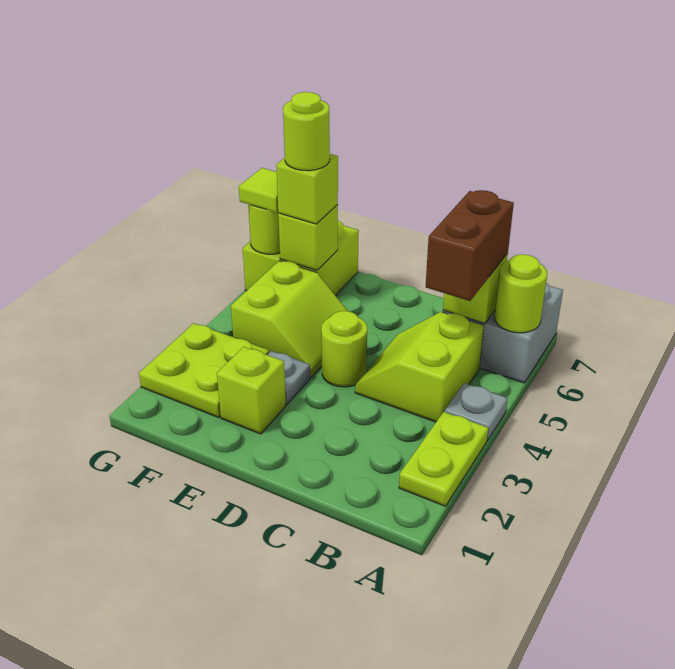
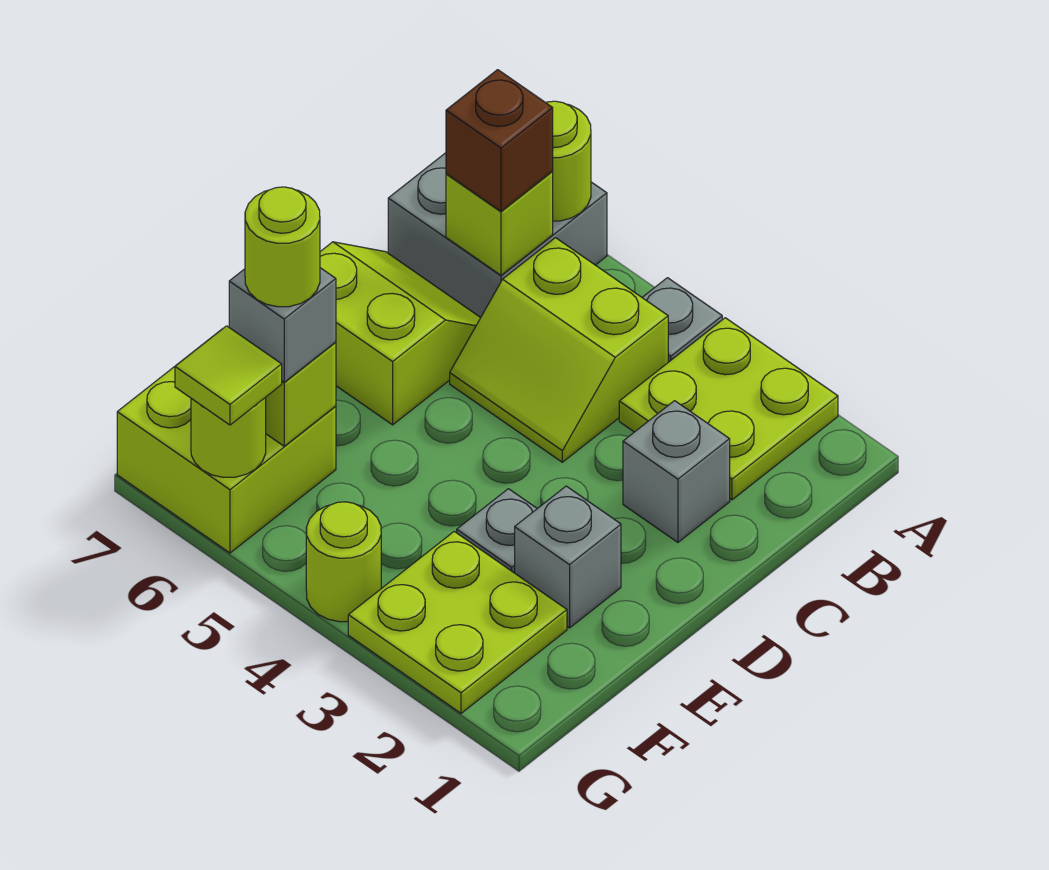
lime 1x2 plate [399,412,488,506] -> lime 2x2 plate [619,318,838,500]
brown 1x2 brick [426,190,514,301] -> brown 1x1 brick [446,70,553,211]
none -> grey 1x1 brick [623,401,730,542]
lime 1x1 round brick [321,311,367,387] -> lime 1x1 round brick moved to [306,502,381,622]
lime 1x1 brick [217,347,286,434] -> grey 1x1 brick [515,486,621,628]
lime 2x2 slope [231,261,347,377] -> lime 2x2 slope moved to [320,242,481,425]
lime 1x1 brick [276,154,338,224] -> grey 1x1 brick [229,268,336,382]

